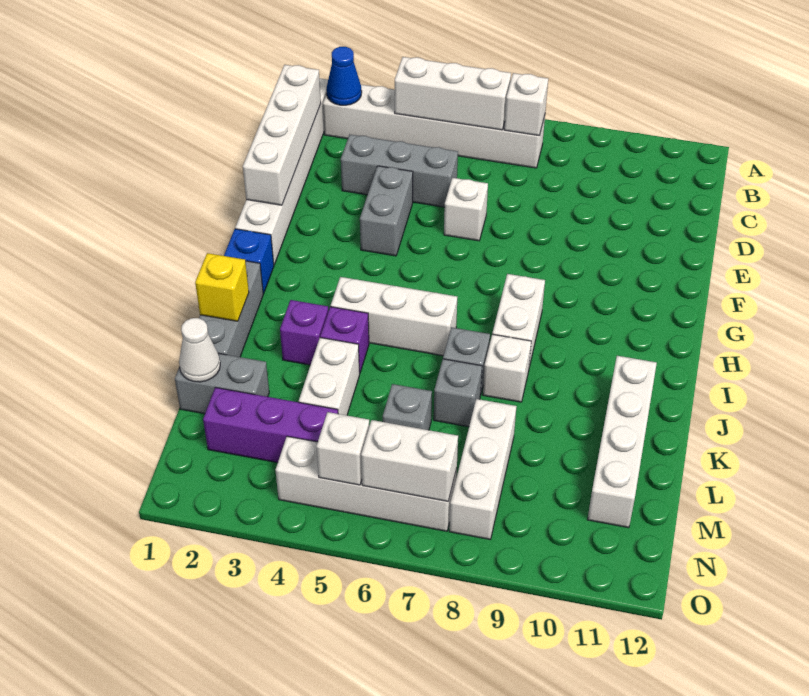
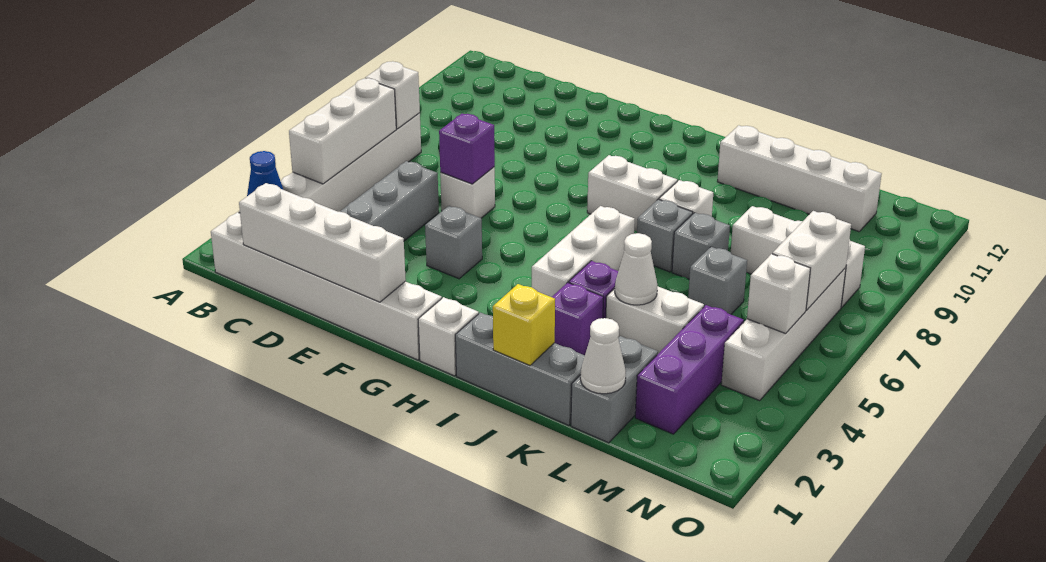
grey 1x2 brick [360,166,413,256] -> grey 1x1 brick [425,206,482,279]
none -> purple 1x1 brick [439,114,495,184]
blue 1x1 brick [224,229,274,293] -> white 1x1 brick [418,297,479,376]
none -> white 1x1 cone [615,233,658,305]

